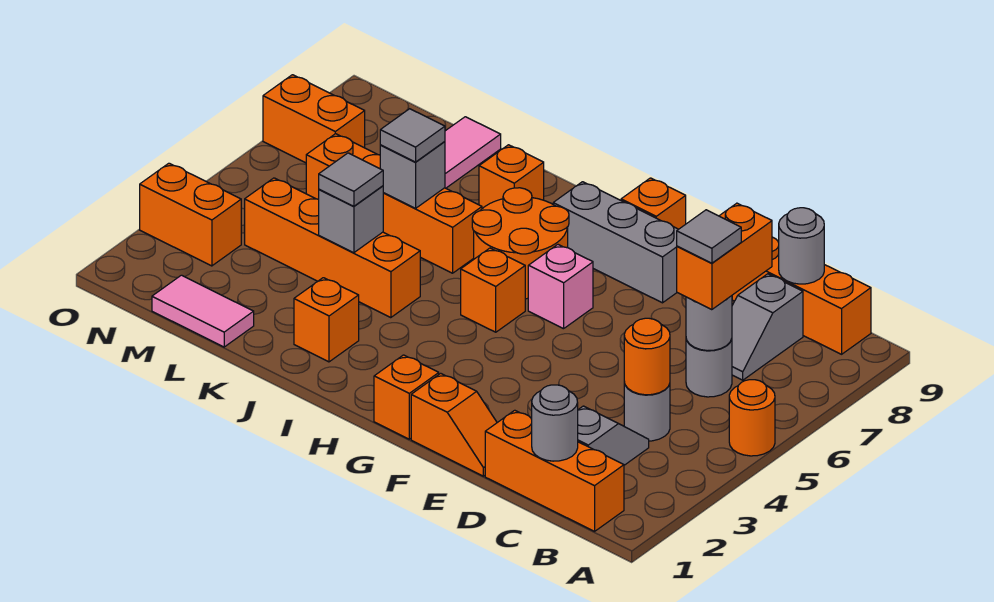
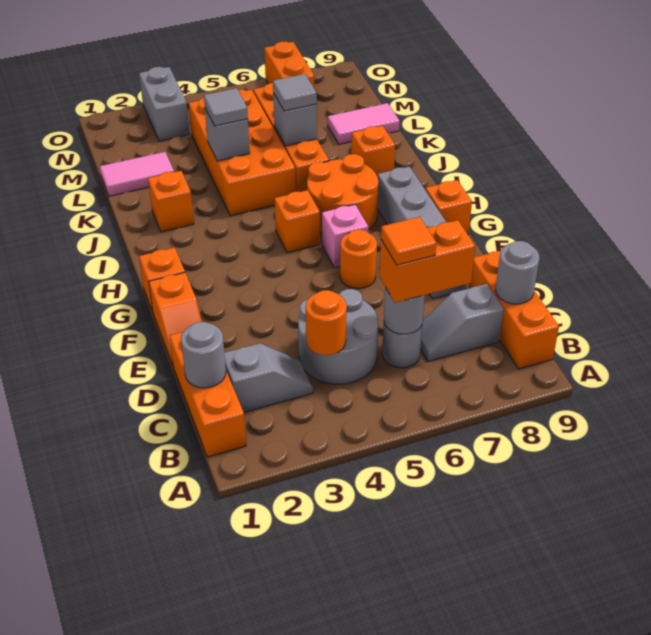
orange 1x1 round brick [729,380,775,456] -> orange 1x1 round brick moved to [340,229,377,289]
grey 1x1 round brick [624,382,670,441] -> grey 2x2 round brick [298,289,378,384]
grey 1x1 tile [677,210,741,263] -> orange 1x1 tile [381,217,436,265]
grey 1x3 brick [553,182,678,303] -> grey 1x4 brick [377,167,466,299]
orange 1x4 brick [245,178,420,318] -> orange 2x4 brick [189,90,296,216]
pink 1x2 tile [152,275,254,347] -> pink 1x2 tile turned to [100,152,174,196]
orange 1x2 brick [140,163,241,266] -> grey 1x2 brick [139,67,190,141]

